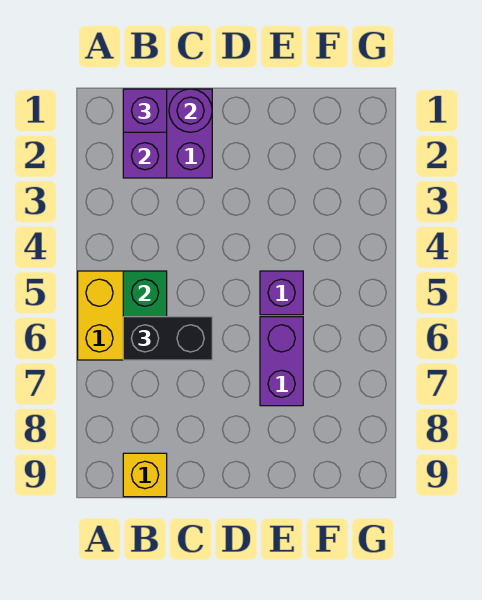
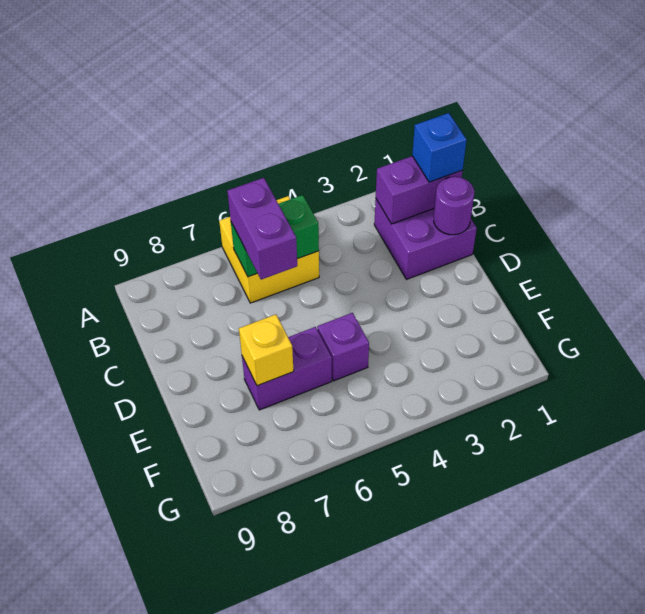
purple 1x1 brick [123,89,167,132] -> blue 1x1 brick [412,113,467,182]
black 1x2 brick [123,317,212,360] -> purple 1x2 brick [227,178,297,280]
yellow 1x1 brick [123,453,167,497] -> yellow 1x1 brick moved to [239,314,294,386]

